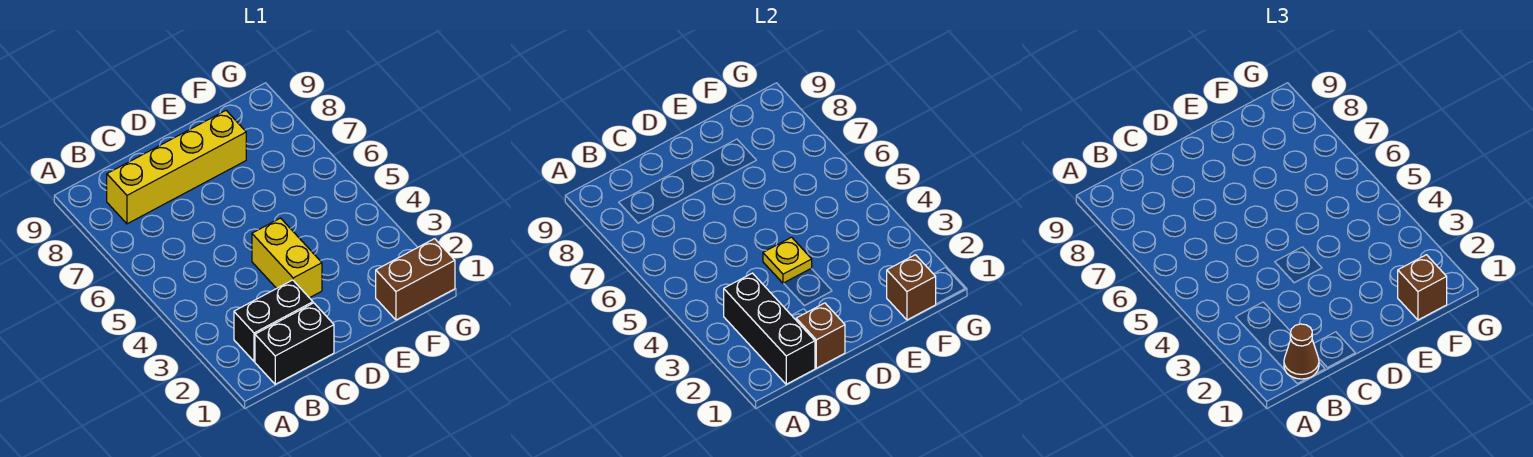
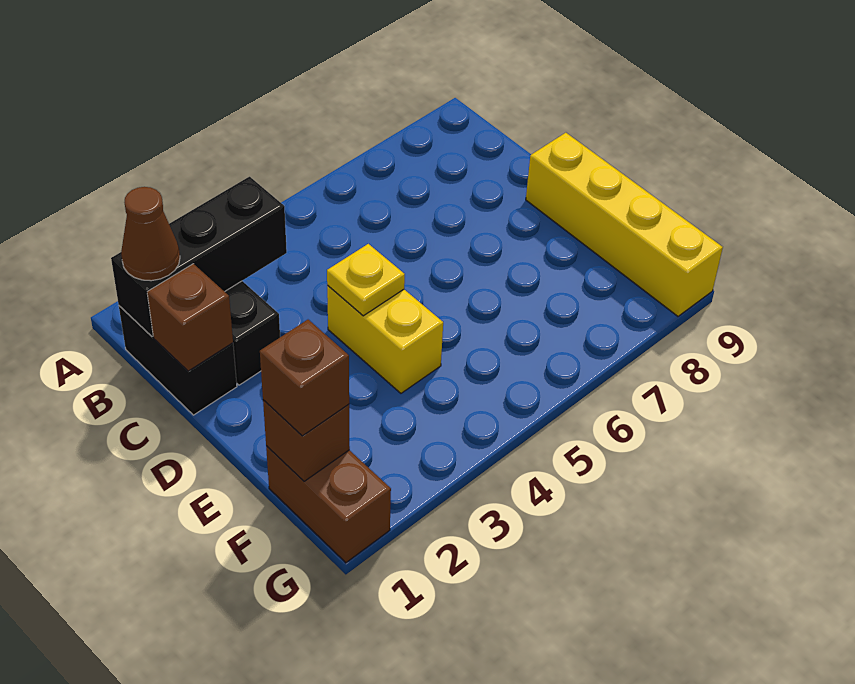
yellow 1x4 brick [107,111,246,224] -> yellow 1x4 brick moved to [526,133,723,316]
yellow 1x2 brick [252,218,322,298] -> yellow 1x2 brick turned to [327,285,443,393]

